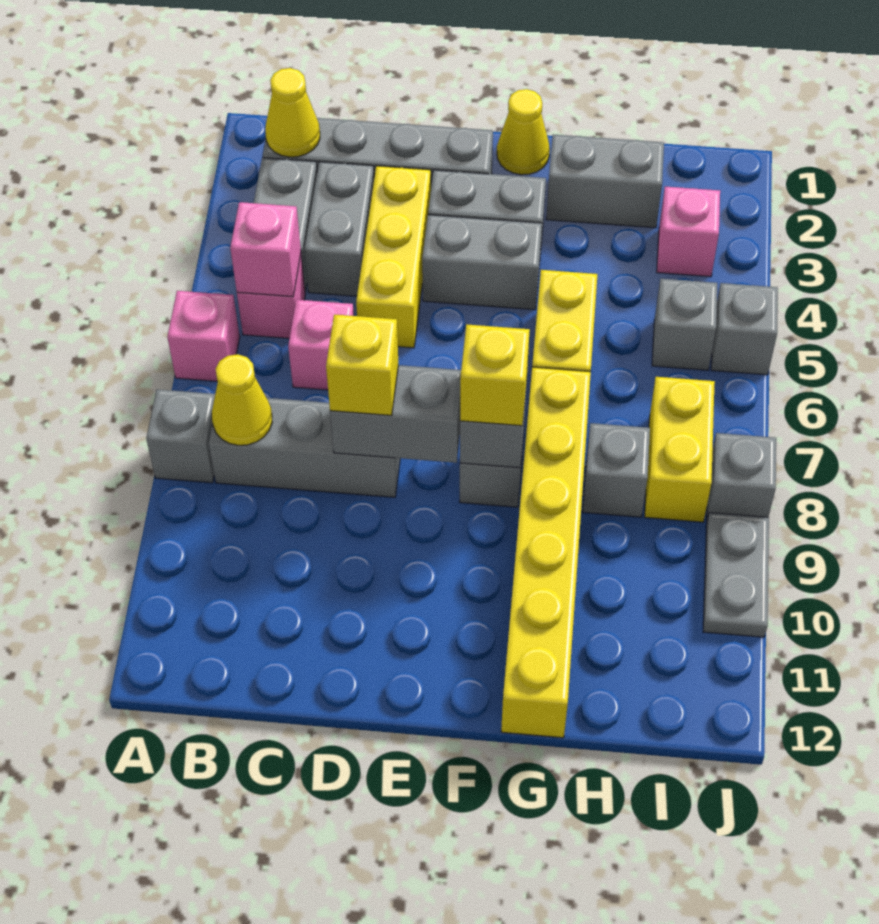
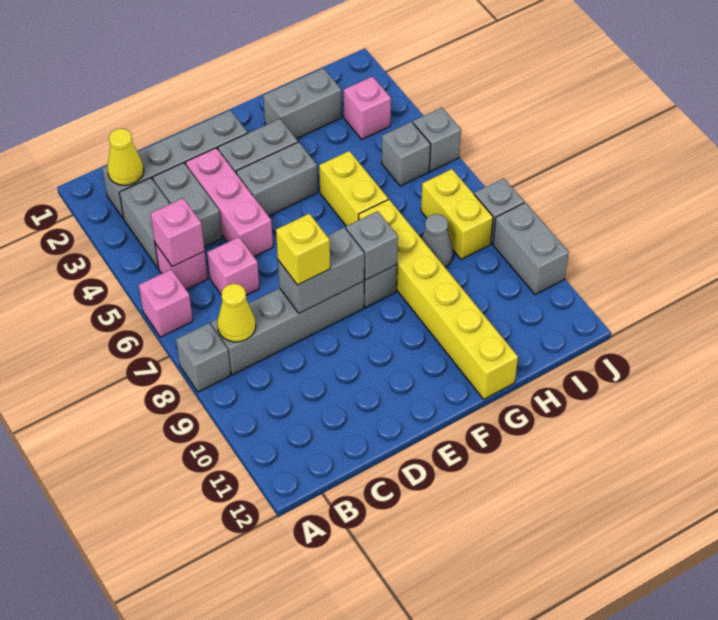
grey 1x3 brick [209,398,400,497] -> grey 1x4 brick [211,281,364,375]
yellow 1x3 brick [356,166,431,348] -> pink 1x3 brick [186,148,273,257]
yellow 1x1 cone [497,89,550,175] -> none
yellow 1x1 brick [460,324,530,426] -> none
grey 1x1 brick [583,423,650,517] -> grey 1x1 cone [421,214,453,267]
grey 1x2 plate [703,513,769,637] -> grey 1x2 brick [493,203,569,295]

